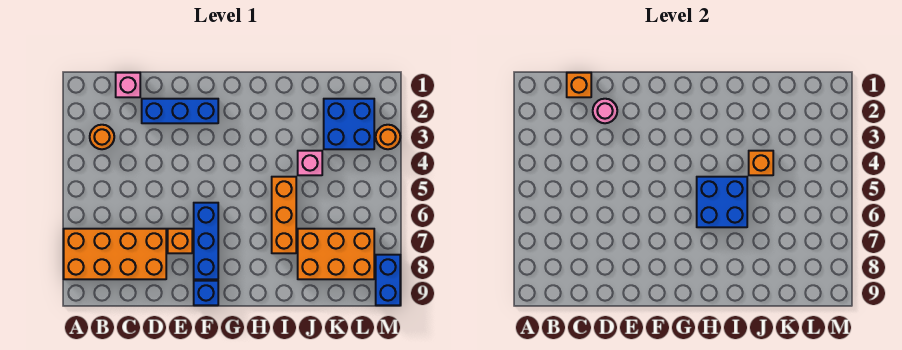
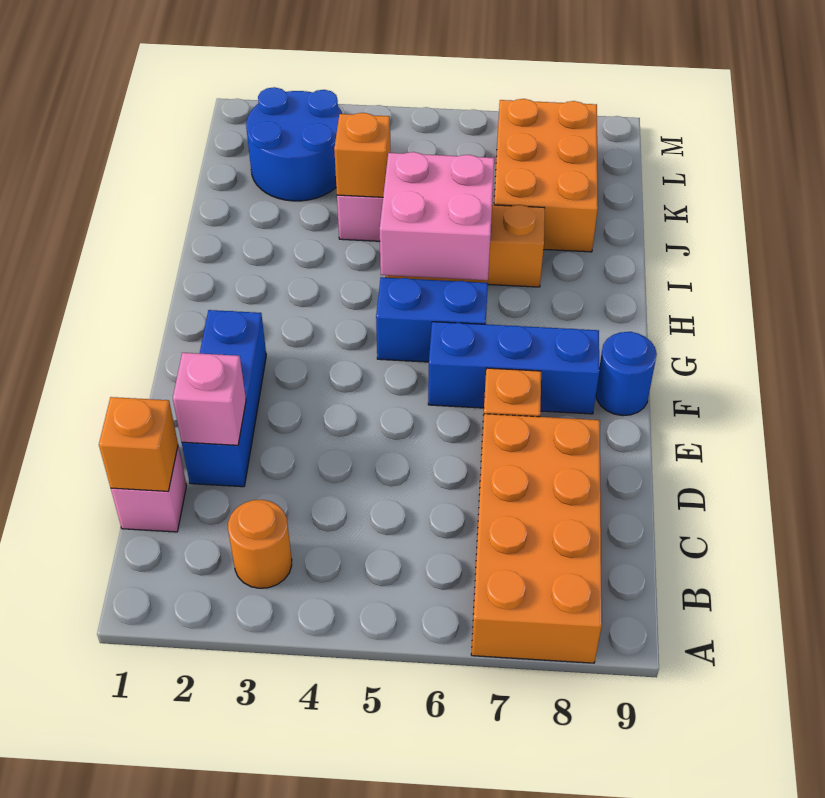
pink 1x1 round brick [593,99,617,123] -> pink 1x1 brick [173,353,246,445]
blue 1x1 brick [194,281,218,305] -> blue 1x1 round brick [596,332,657,416]
blue 2x2 brick [697,177,747,227] -> pink 2x2 brick [380,152,495,280]
blue 2x2 brick [324,99,374,149] -> blue 2x2 round brick [246,87,343,201]
orange 1x1 round brick [376,125,400,149] -> none
blue 1x2 brick [376,255,400,305] -> blue 1x2 brick moved to [376,277,488,362]

